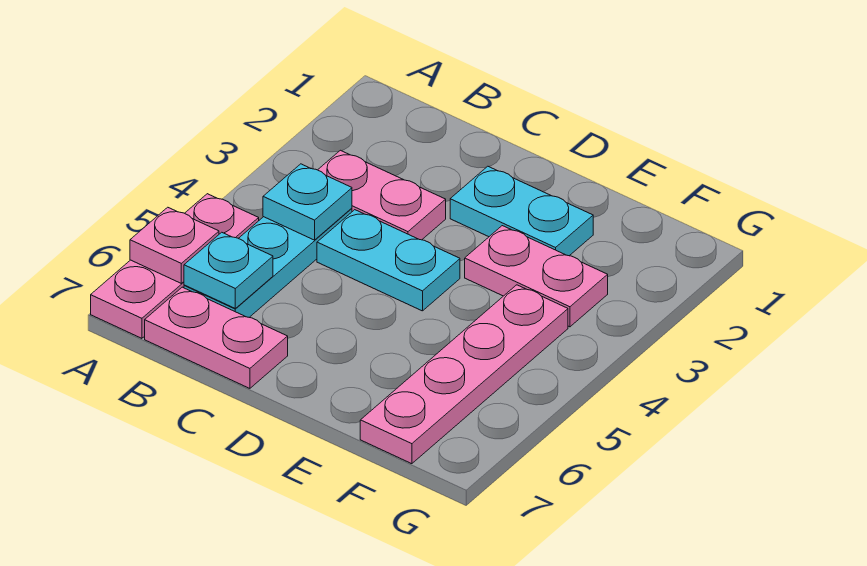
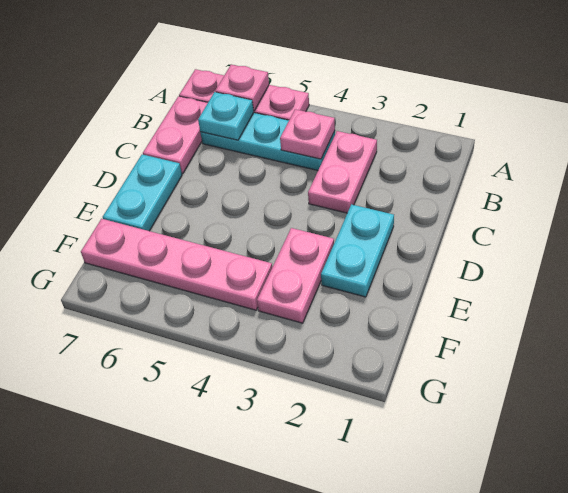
cyan 1x1 plate [263,164,352,240] -> pink 1x1 plate [280,109,335,159]
cyan 1x2 plate [317,210,460,311] -> cyan 1x2 plate moved to [103,154,182,231]

